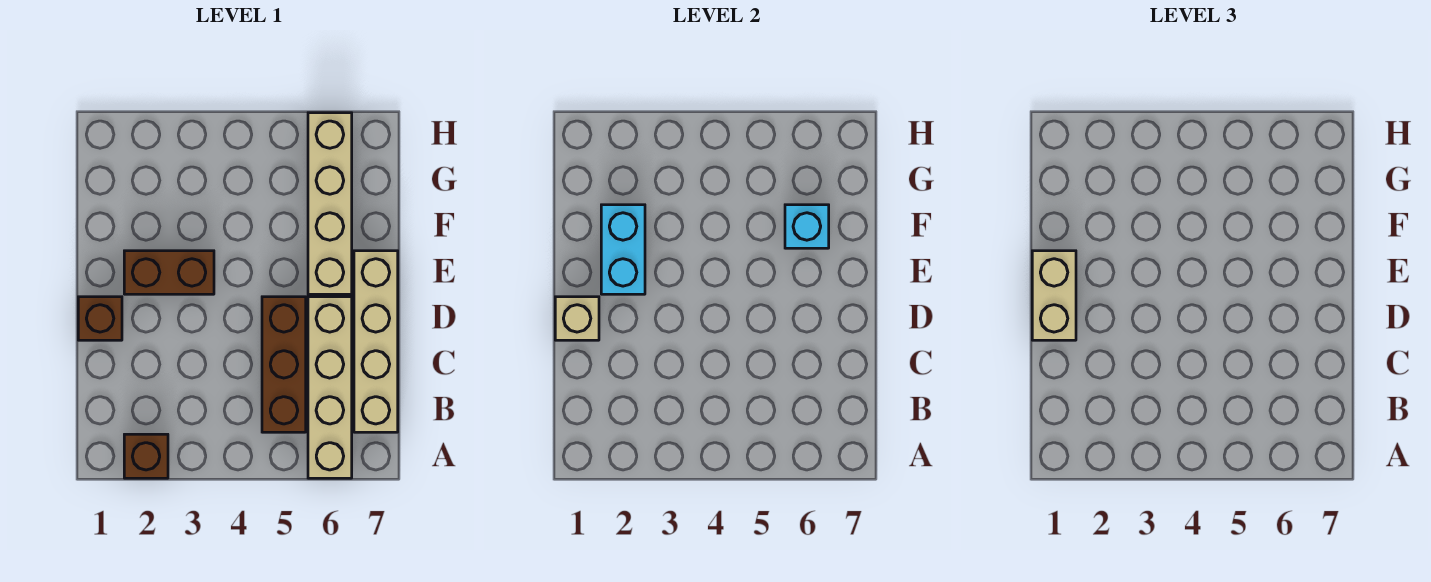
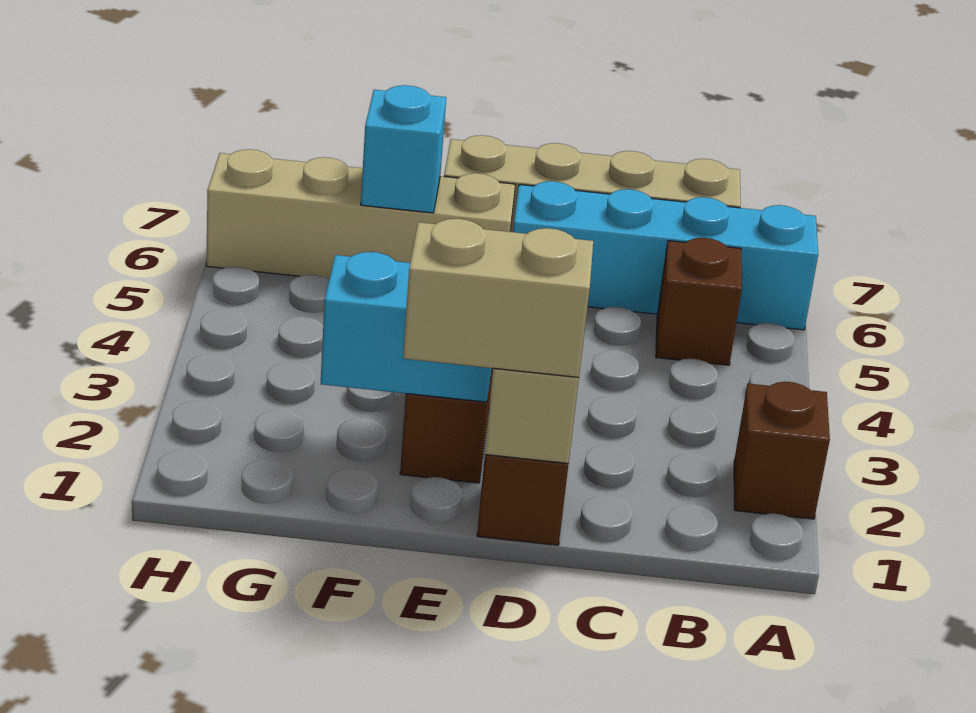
tan 1x4 brick [308,297,352,478] -> cyan 1x4 brick [513,181,818,330]
brown 1x3 brick [262,297,306,432] -> brown 1x1 brick [656,238,742,365]

